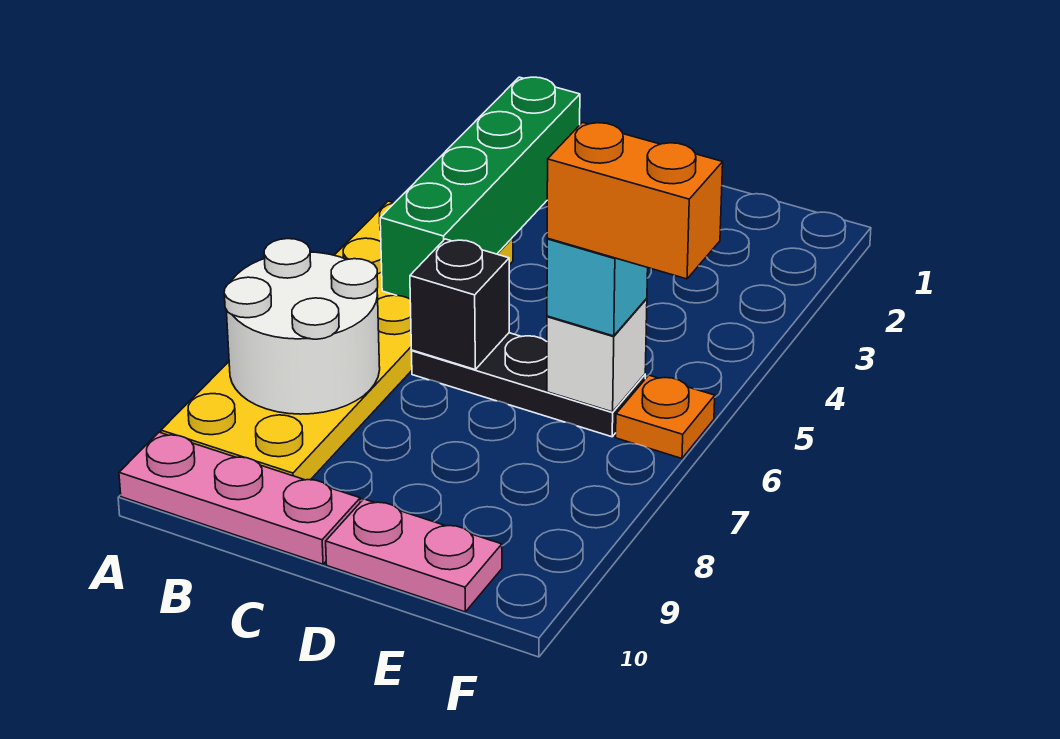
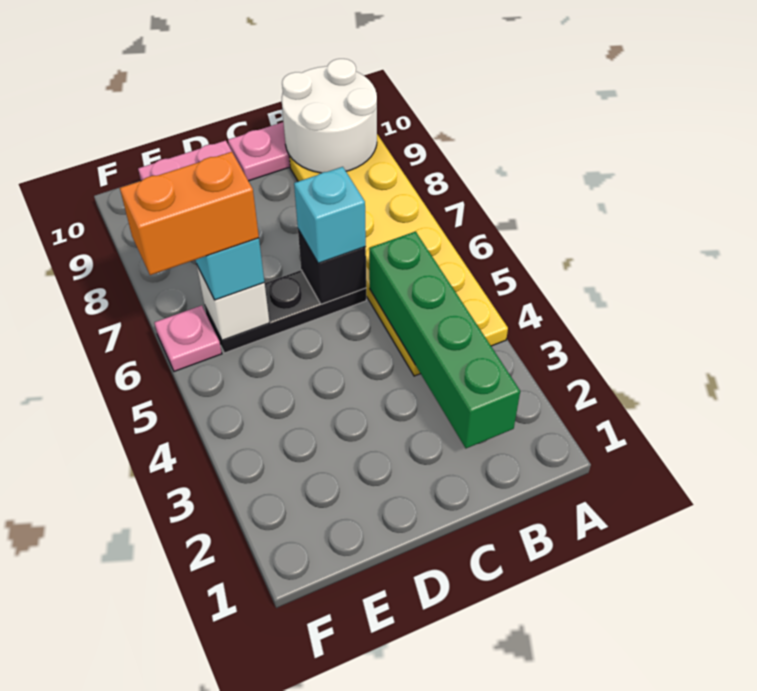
white 2x2 round brick [224,239,380,414] -> white 2x2 round brick moved to [282,59,377,173]
none -> cyan 1x1 brick [294,167,366,263]
orange 1x1 plate [616,375,715,458] -> pink 1x1 plate [154,305,222,371]

